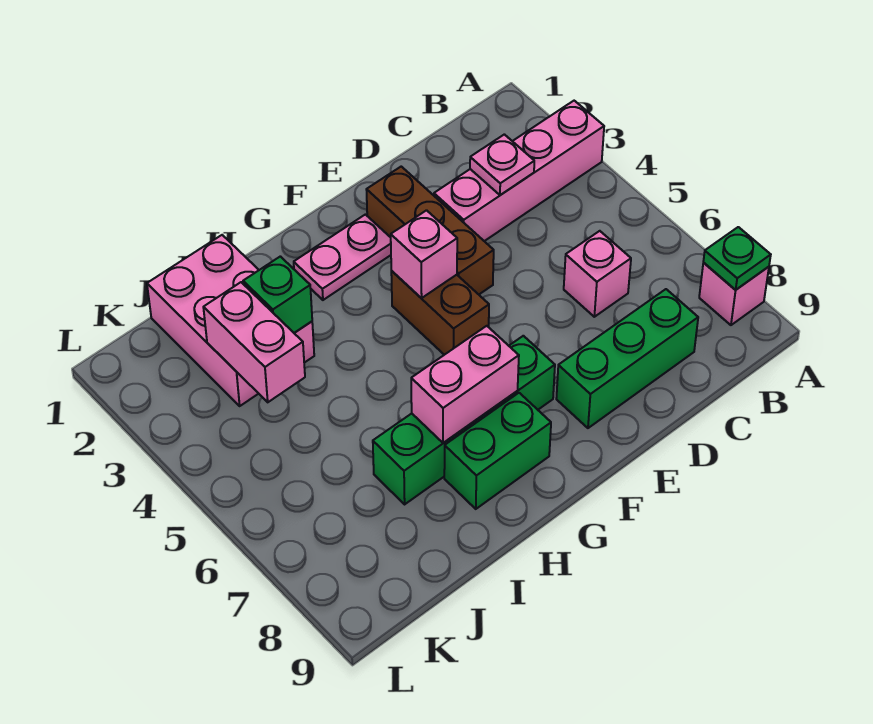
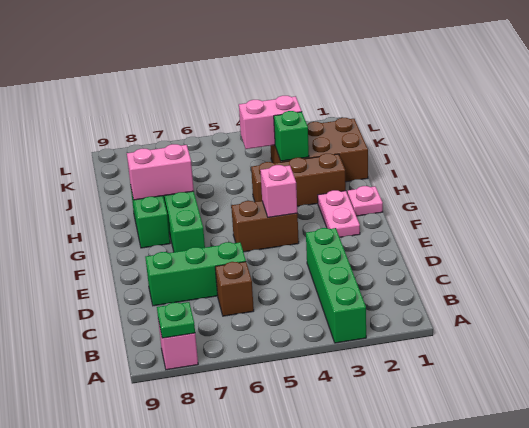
pink 1x4 brick [434,101,604,241] -> green 1x4 brick [306,228,366,343]
pink 1x1 plate [470,134,534,195] -> pink 1x1 plate moved to [347,186,383,216]
pink 1x1 brick [564,231,631,317] -> brown 1x1 brick [215,262,254,316]
green 1x3 brick [556,289,698,428] -> green 1x3 brick turned to [145,242,246,306]
brown 1x3 brick [366,167,494,294] -> brown 1x3 brick moved to [251,154,346,207]
pink 1x2 brick [411,326,519,443] -> pink 1x2 brick turned to [127,144,194,200]
pink 2x3 brick [147,235,314,406] -> brown 2x3 brick [270,118,368,182]

